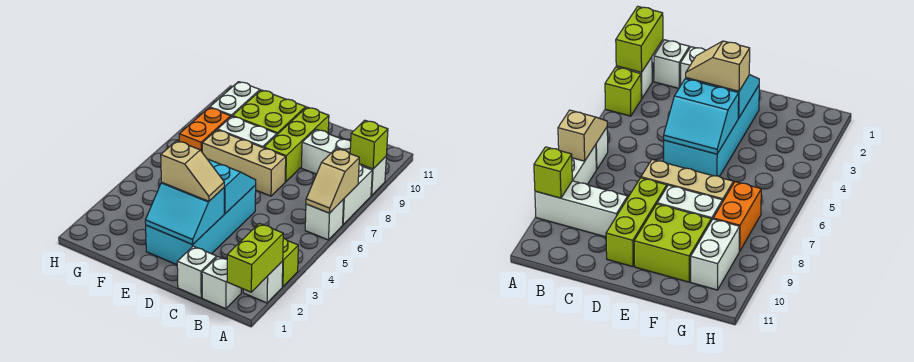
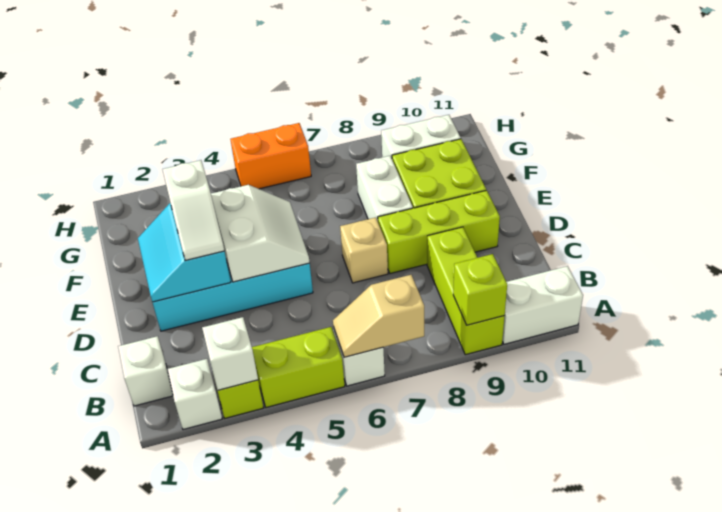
lime 1x2 brick [227,223,283,292] -> lime 1x2 brick moved to [252,327,345,407]
white 1x2 brick [343,164,372,225] -> white 1x2 brick moved to [502,266,583,344]
white 1x3 brick [302,129,386,196] -> lime 1x3 brick [427,227,505,355]
white 1x1 brick [177,246,217,298] -> white 1x1 brick moved to [202,317,258,390]
tan 1x2 slope [161,141,224,201] -> white 1x2 slope [162,160,224,261]
cyan 2x2 slope [207,159,256,214] -> white 2x2 slope [211,185,310,282]
tan 1x3 brick [202,130,286,196] -> tan 1x1 brick [340,217,388,283]
orange 1x2 brick [179,108,231,152] -> orange 1x2 brick moved to [230,123,311,189]

